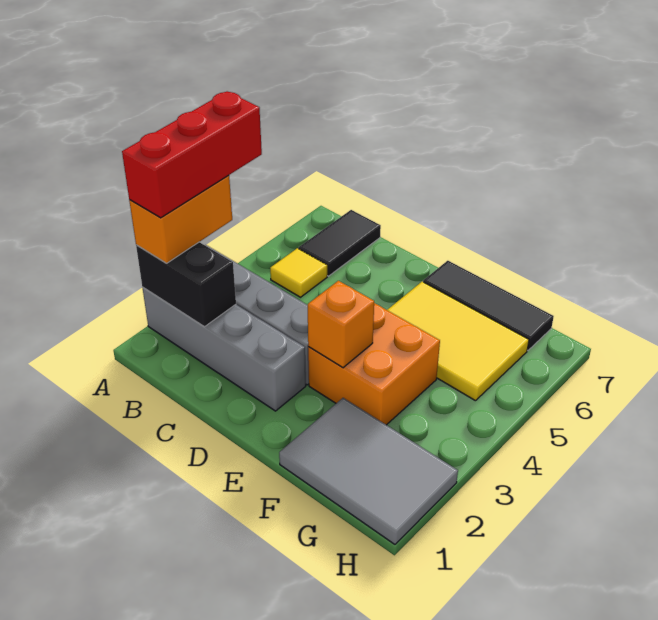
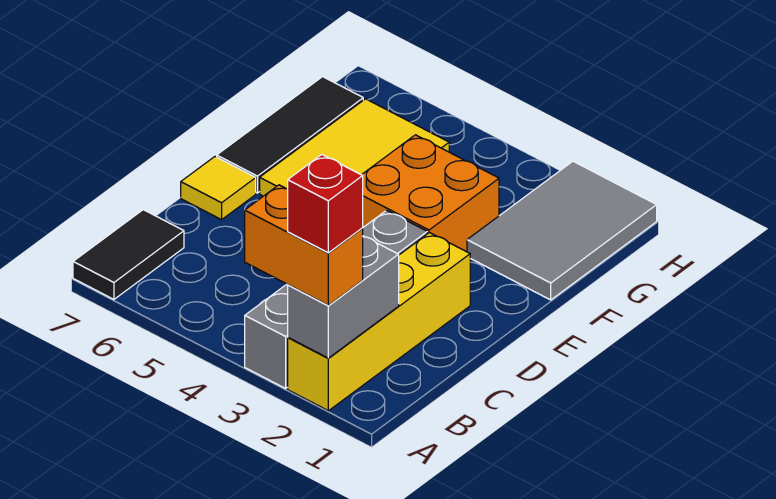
grey 1x4 brick [143,288,306,411] -> yellow 1x4 brick [288,233,470,411]
black 1x2 brick [136,242,236,327] -> grey 1x2 brick [288,236,399,358]
red 1x3 brick [122,91,262,218] -> red 1x1 brick [288,155,363,253]
yellow 1x1 tile [270,248,327,297] -> yellow 1x1 tile moved to [181,157,256,220]
black 1x2 tile [299,210,381,276] -> black 1x2 tile turned to [73,210,184,299]
orange 1x1 brick [308,281,374,368] -> none

